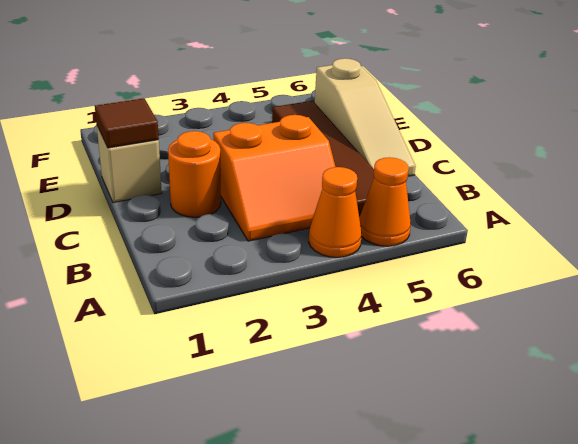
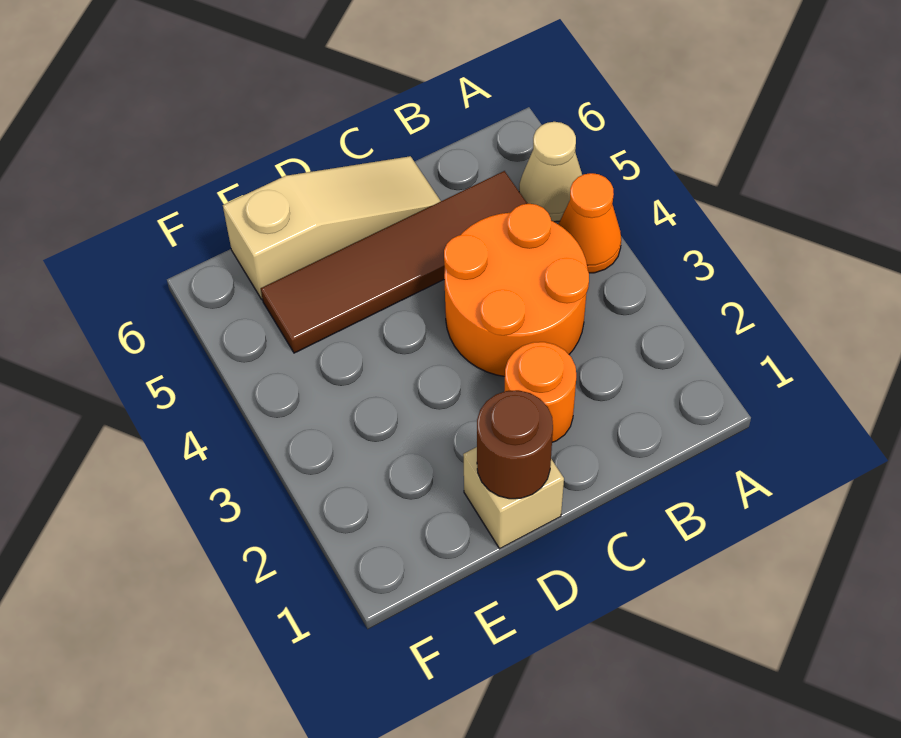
orange 1x1 cone [359,157,411,246] -> tan 1x1 cone [519,122,582,222]
orange 2x2 slope [213,115,335,241] -> orange 2x2 round brick [444,204,589,376]
brown 1x1 tile [95,98,159,148] -> brown 1x1 round brick [477,390,553,499]

